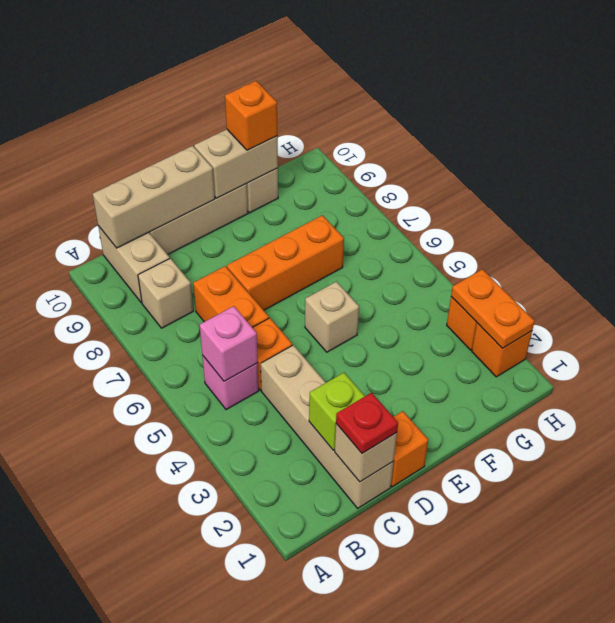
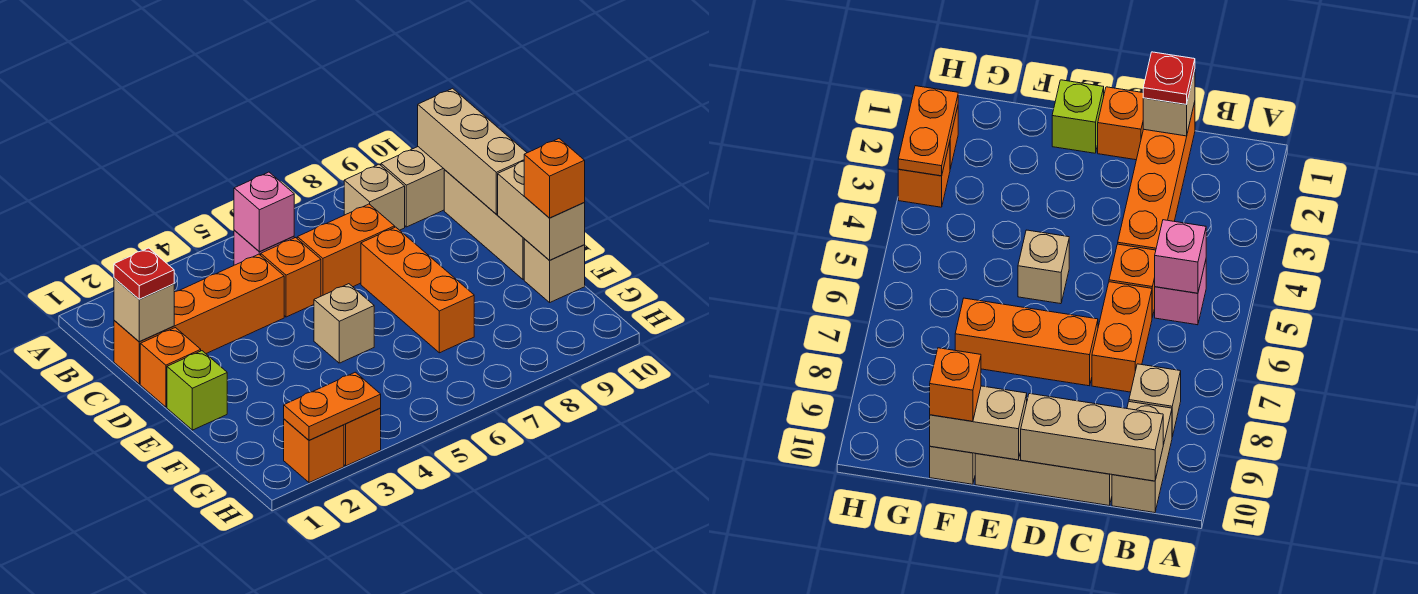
tan 1x4 brick [261,345,394,508] -> orange 1x4 brick [114,254,284,384]
lime 1x1 brick [309,373,365,450] -> lime 1x1 brick moved to [167,351,227,430]

